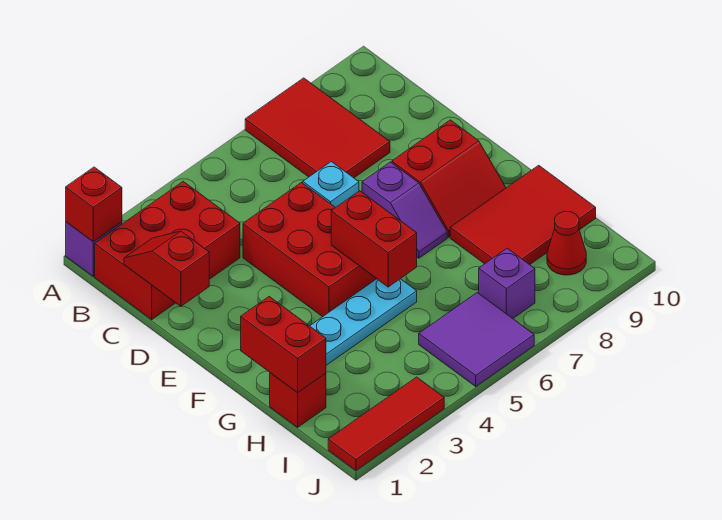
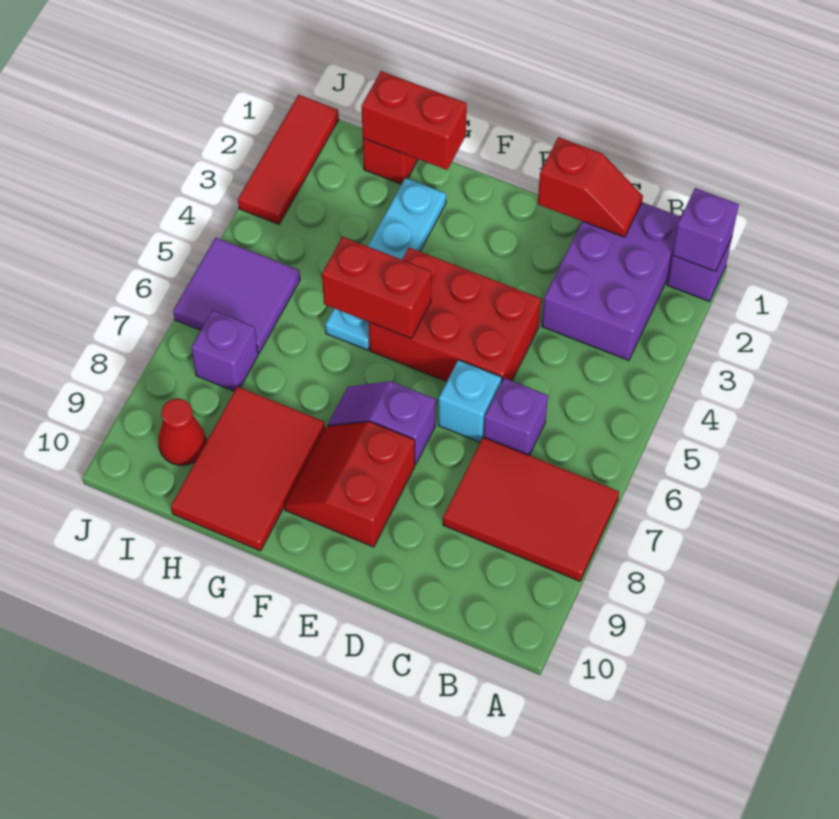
red 1x1 brick [66,167,122,242] -> purple 1x1 brick [672,188,739,272]
red 2x3 brick [95,182,240,319] -> purple 2x3 brick [542,202,681,360]
none -> purple 1x1 brick [484,378,548,455]

